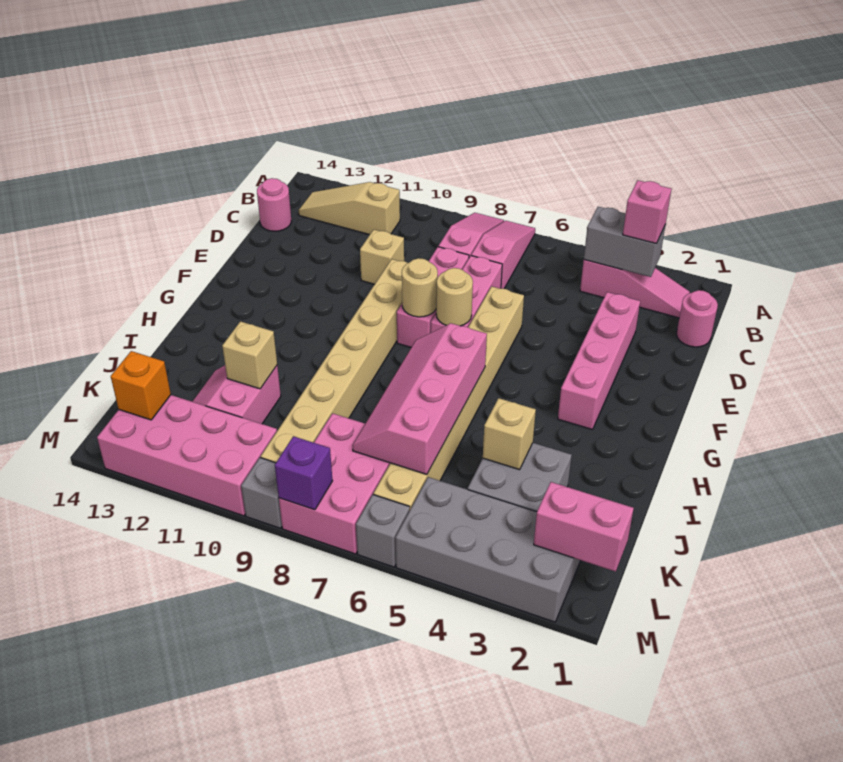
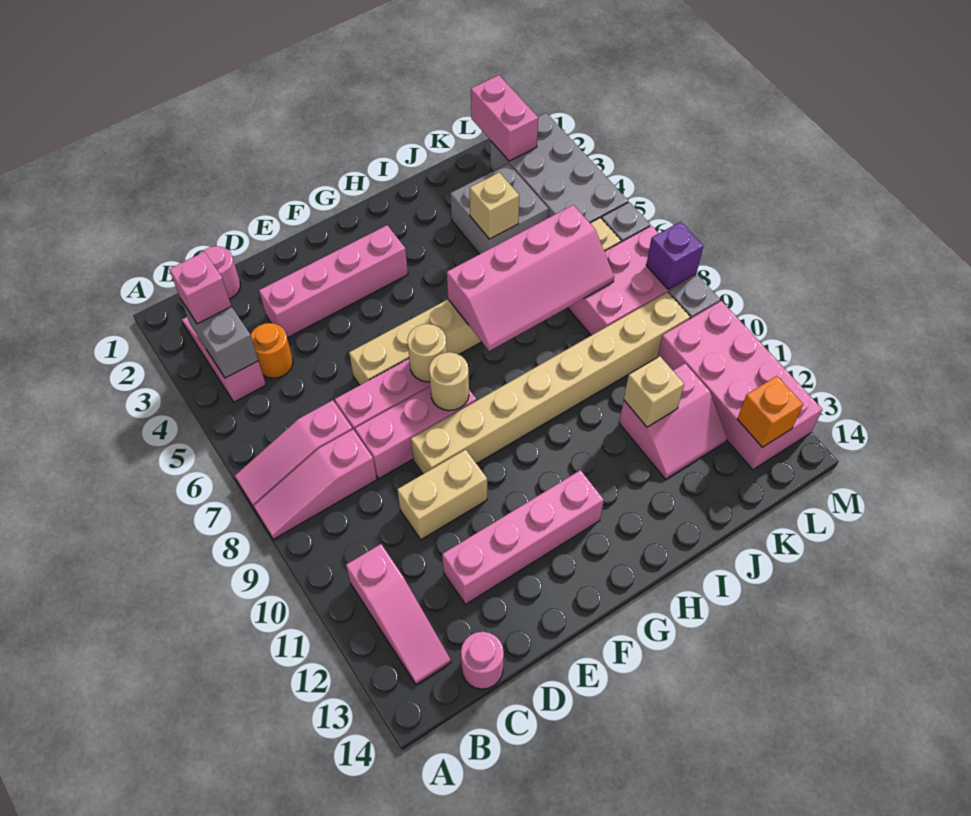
tan 1x3 slope [299,182,400,235] -> pink 1x3 slope [346,544,451,685]
none -> orange 1x1 round brick [251,323,293,378]
tan 1x1 brick [360,230,404,284] -> tan 1x2 brick [397,450,487,540]
none -> pink 1x4 brick [442,470,604,604]

